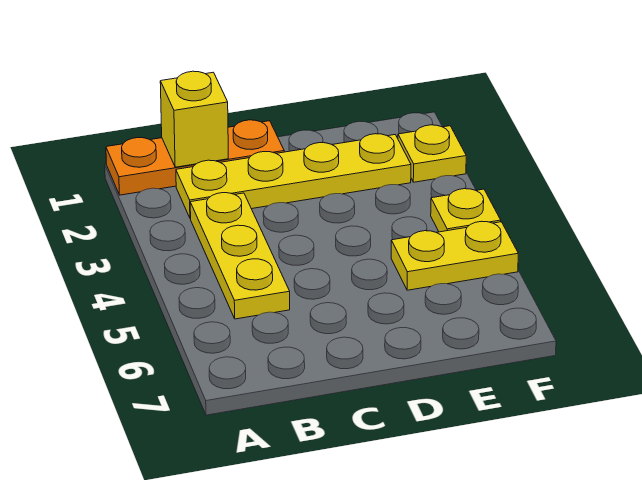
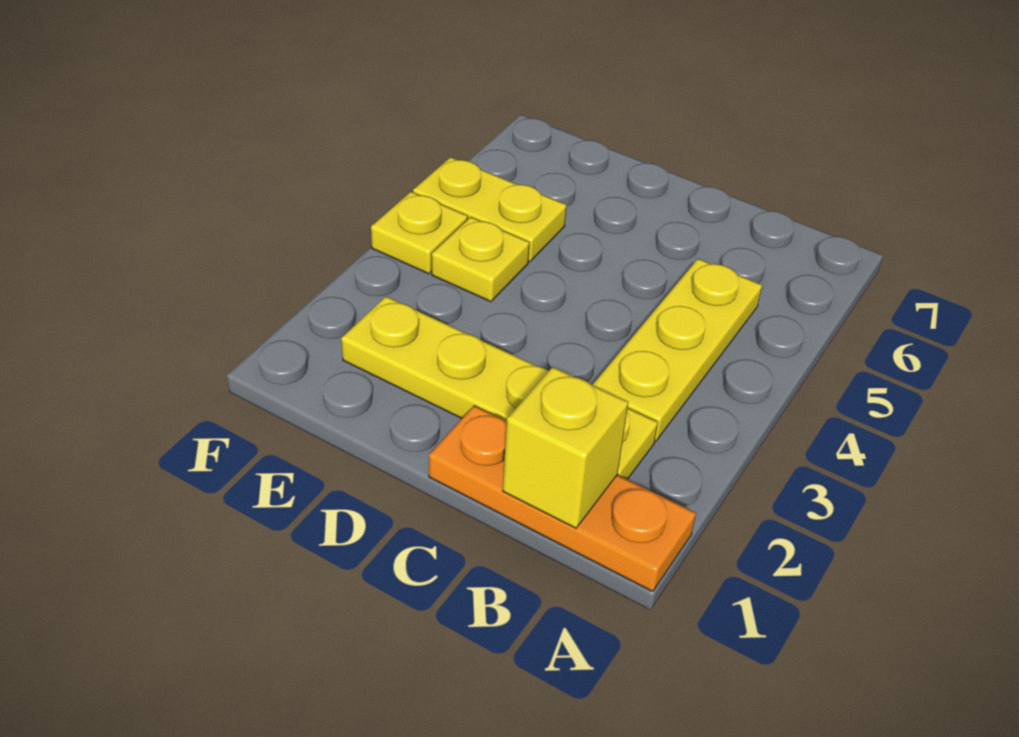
yellow 1x1 plate [398,125,466,182] -> yellow 1x1 plate moved to [432,217,530,302]

